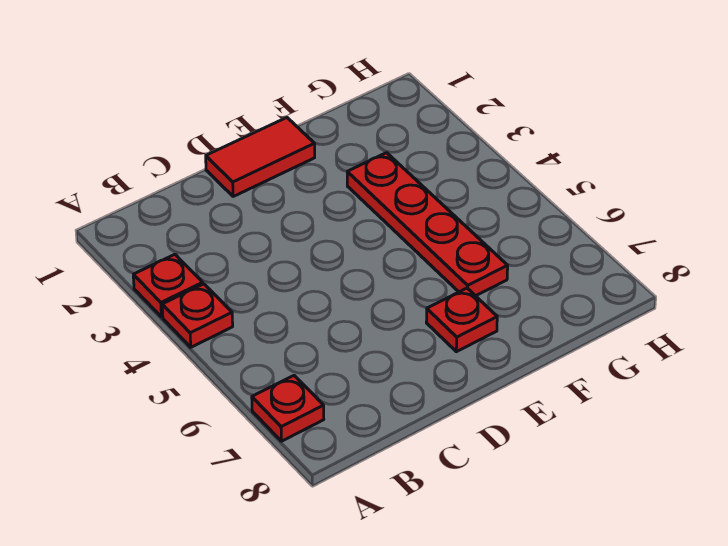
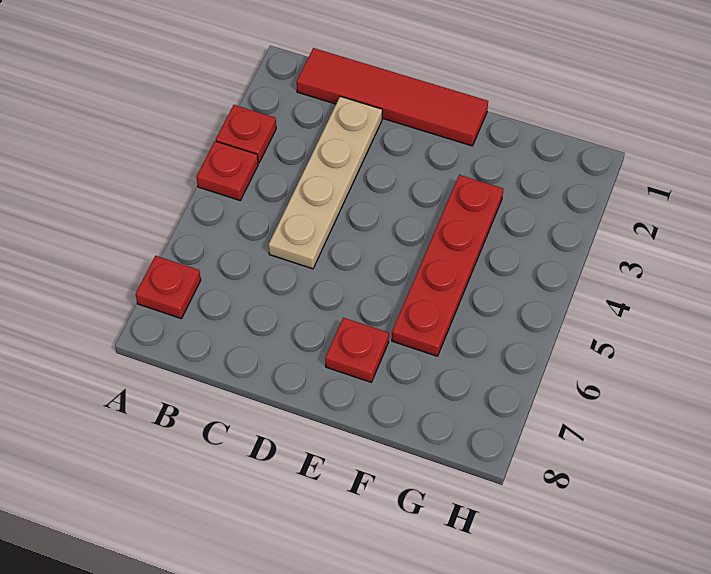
none -> tan 1x4 plate [269,96,382,269]
red 1x2 tile [206,118,315,196] -> red 1x4 tile [297,48,488,146]

